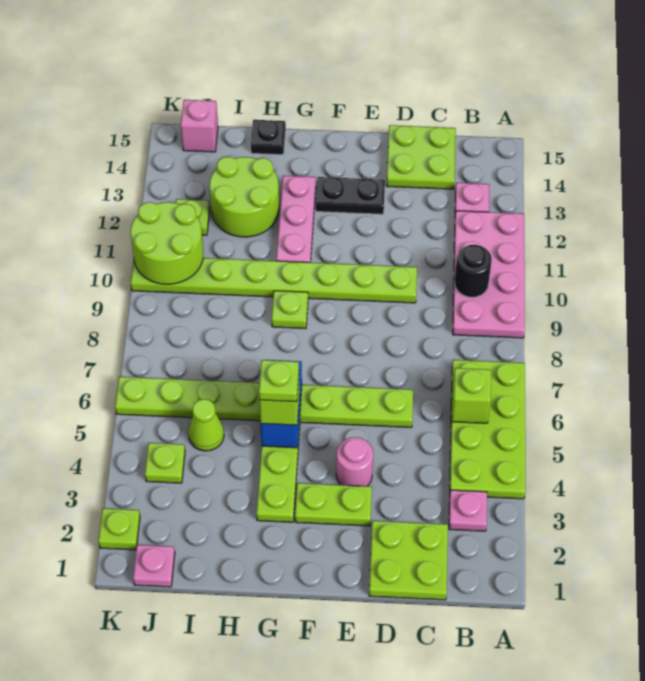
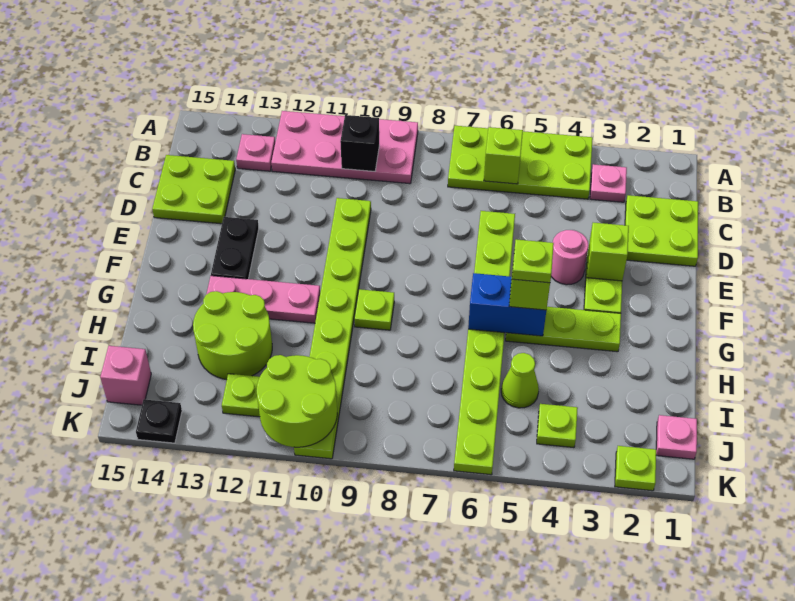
black 1x1 round brick [454,245,492,297] -> black 1x1 brick [340,115,379,171]
none -> lime 1x1 brick [587,223,629,281]
black 1x1 plate [251,120,286,155] -> black 1x1 plate moved to [136,399,182,443]

